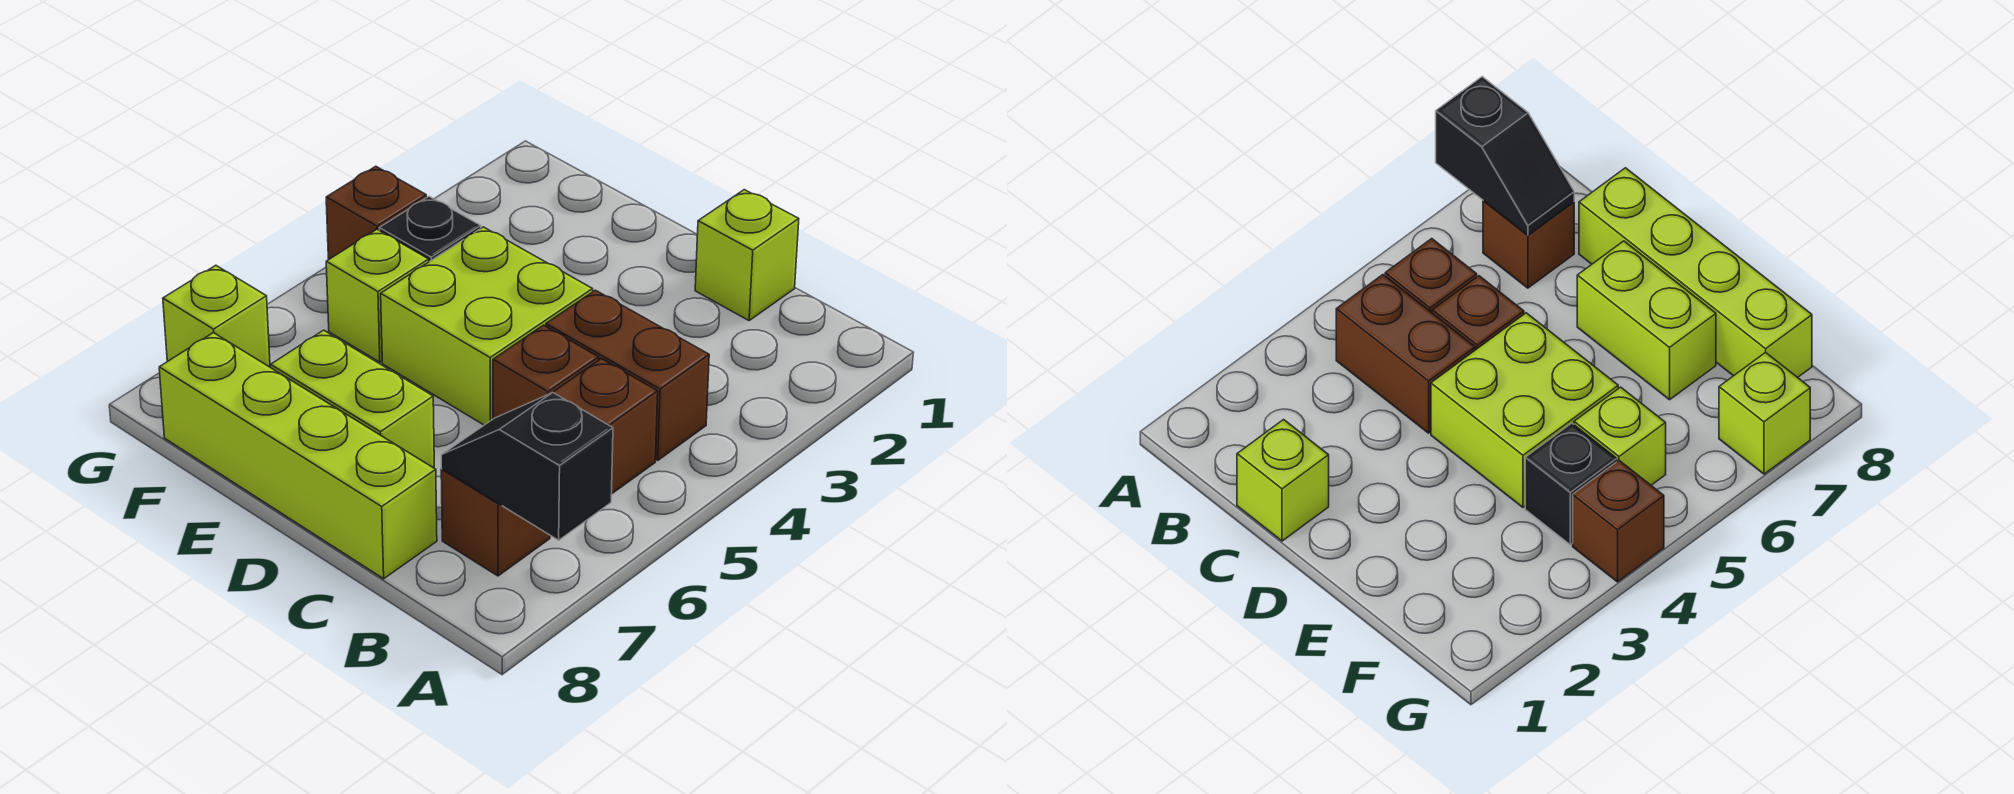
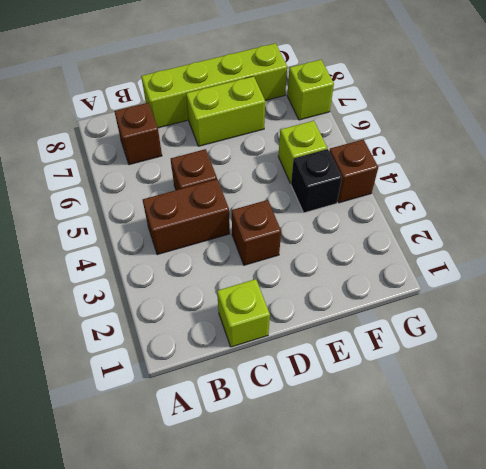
black 1x2 slope [441,392,613,540] -> none
brown 1x1 brick [553,359,658,493] -> brown 1x1 brick moved to [232,200,281,265]
lime 2x2 brick [381,227,593,425] -> none

